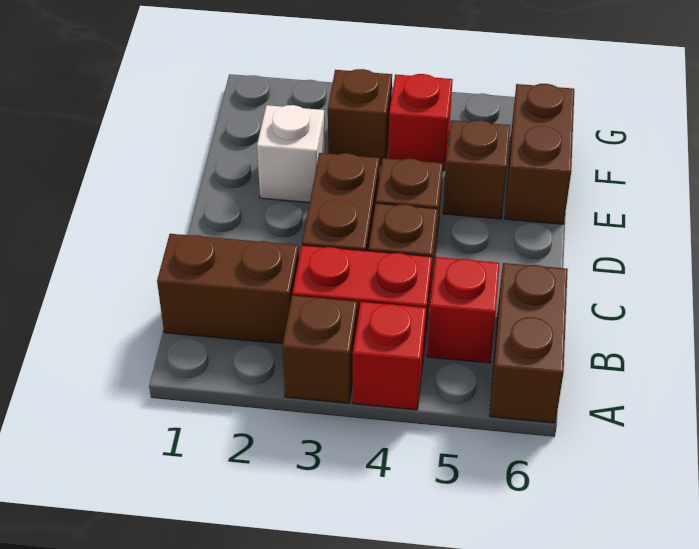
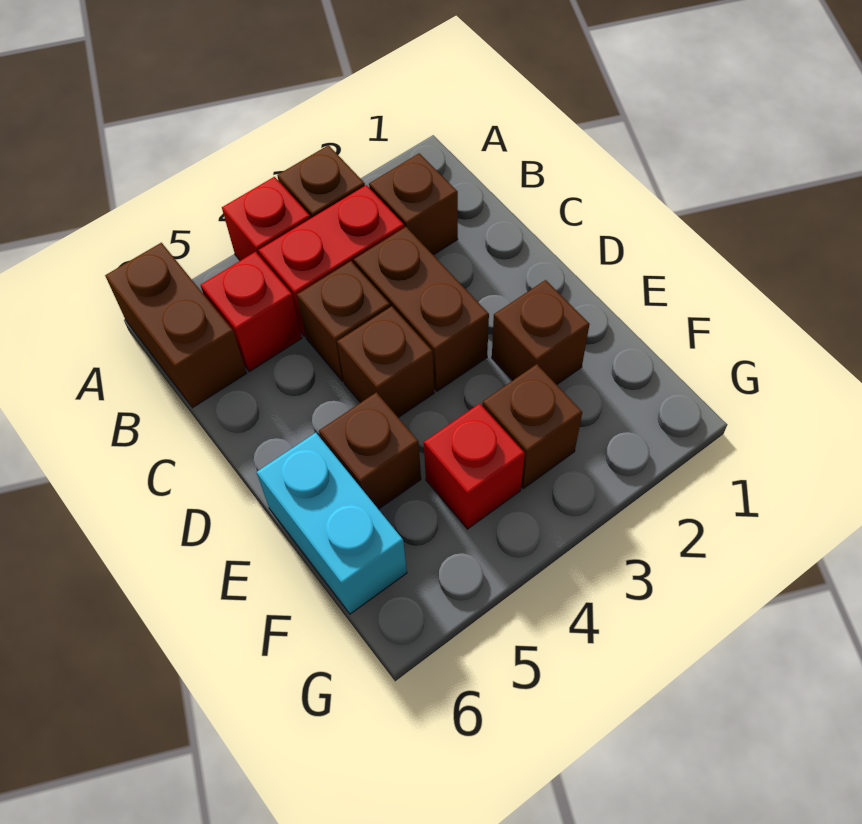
brown 1x2 brick [157,234,299,344] -> brown 1x1 brick [369,153,458,255]
white 1x1 brick [257,105,325,203] -> brown 1x1 brick [492,280,590,385]
brown 1x2 brick [505,84,574,224] -> cyan 1x2 brick [257,433,407,614]

